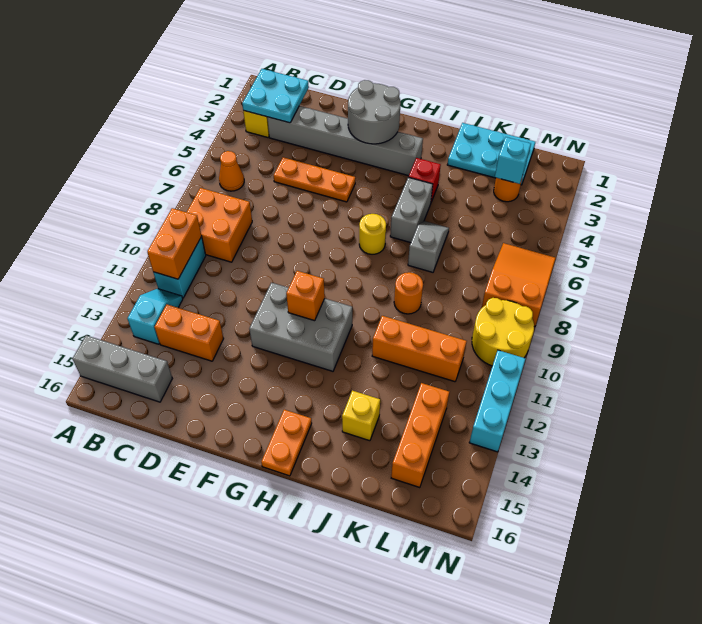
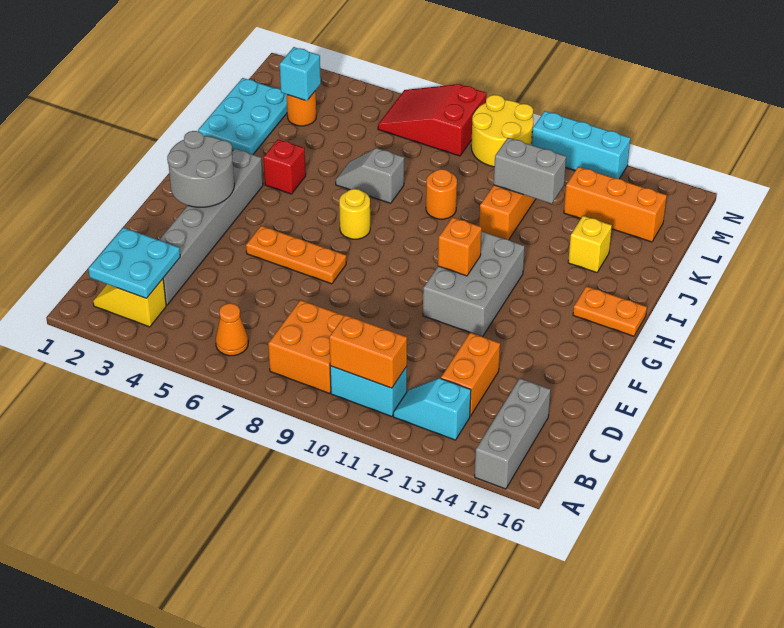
orange 1x3 plate [274,157,355,202] -> orange 1x3 plate turned to [246,226,346,284]
grey 1x2 brick [390,177,433,243] -> grey 1x2 brick moved to [494,138,566,204]
orange 2x3 slope [482,243,556,327] -> red 2x3 slope [378,84,486,156]

